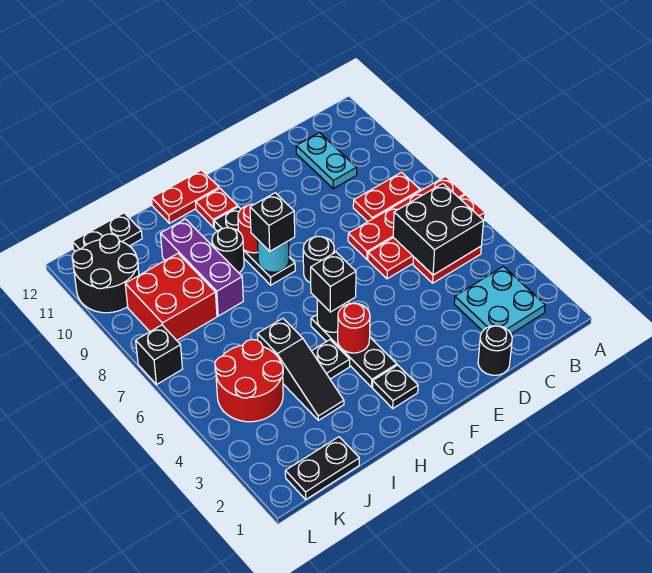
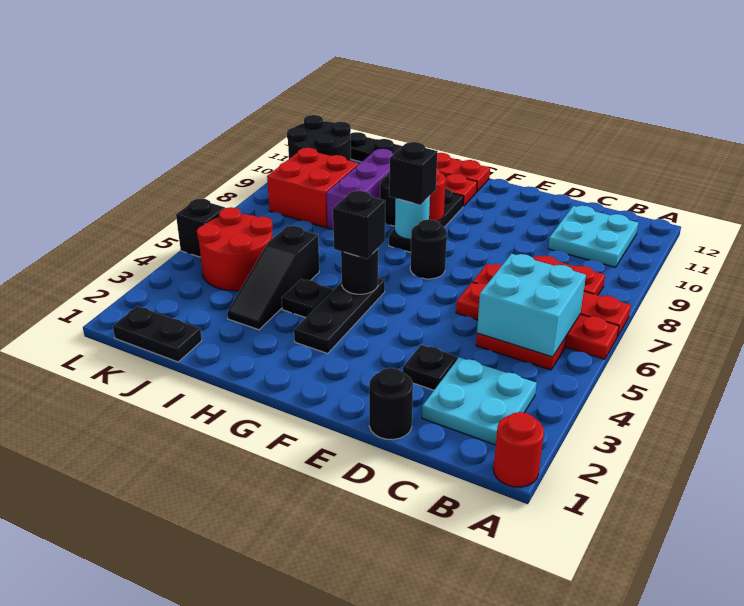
black 2x2 brick [393,184,483,275] -> cyan 2x2 brick [477,254,586,357]
cyan 1x2 plate [296,133,357,189] -> cyan 2x2 plate [548,206,638,267]
black 1x1 plate [373,365,418,408] -> black 1x1 plate moved to [403,345,457,390]
red 1x1 round brick [338,303,370,353] -> red 1x1 round brick moved to [493,412,544,487]
black 1x1 brick [136,325,182,385] -> black 1x1 brick moved to [176,199,225,257]

